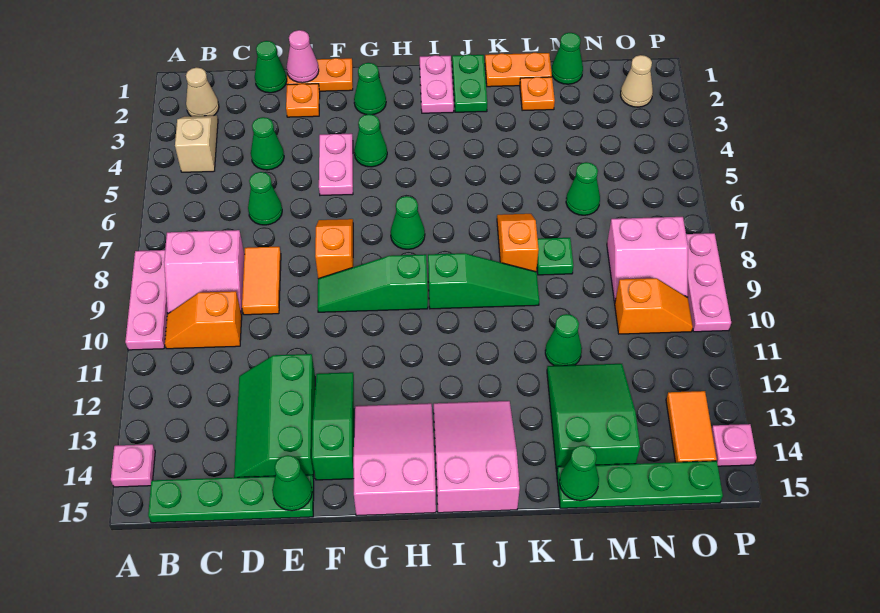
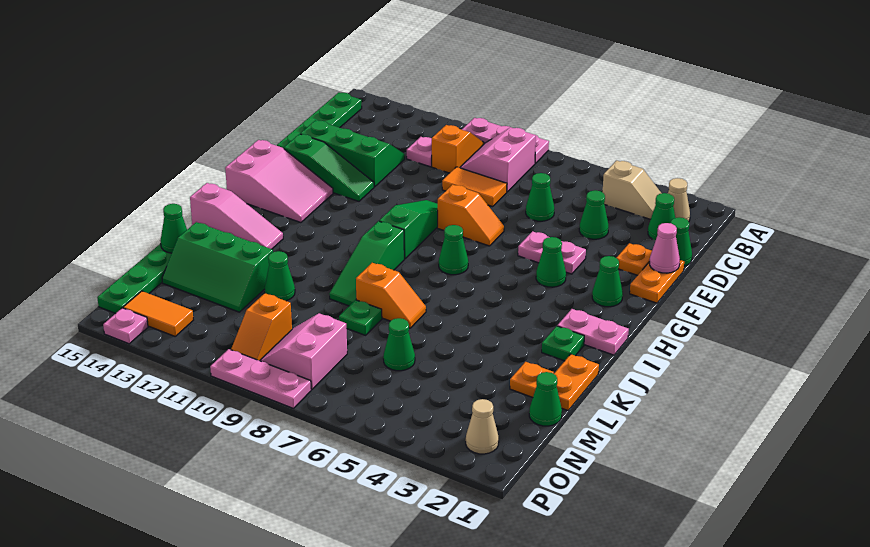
pink 1x1 plate [111,444,155,487] -> pink 1x1 plate moved to [407,137,432,167]
green 1x1 cone [272,455,312,511] -> green 1x1 cone moved to [648,193,675,241]
pink 2x3 slope [434,401,520,513] -> pink 1x3 slope [190,183,283,249]
green 1x2 plate [452,54,487,112] -> green 1x1 plate [542,326,584,361]
green 2x3 slope [547,364,640,471] -> green 2x3 slope turned to [162,222,273,312]

